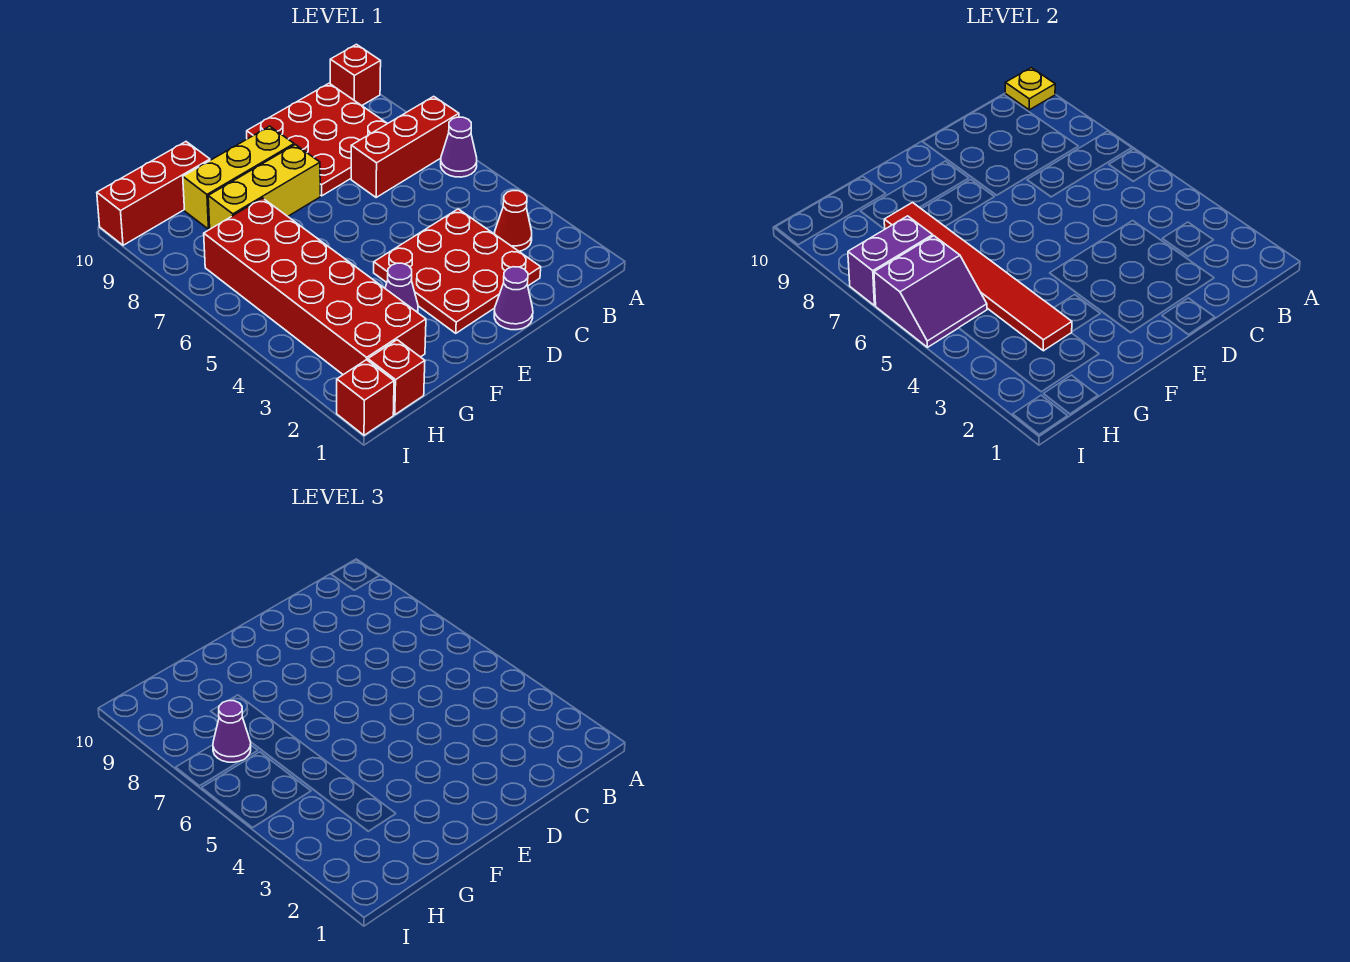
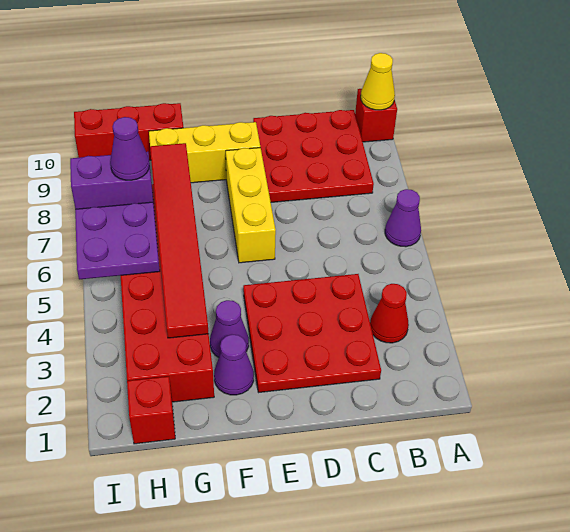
red 1x3 brick [351,96,459,198] -> none
yellow 1x1 plate [1005,68,1055,110] -> yellow 1x1 cone [361,53,395,110]
purple 1x1 cone [494,267,533,330] -> purple 1x1 cone moved to [214,335,254,395]
yellow 1x3 brick [208,145,320,229] -> yellow 1x3 brick turned to [226,148,276,263]
purple 2x2 slope [874,236,987,347] -> purple 2x2 plate [75,202,160,279]
red 1x1 brick [337,360,394,435] -> none

